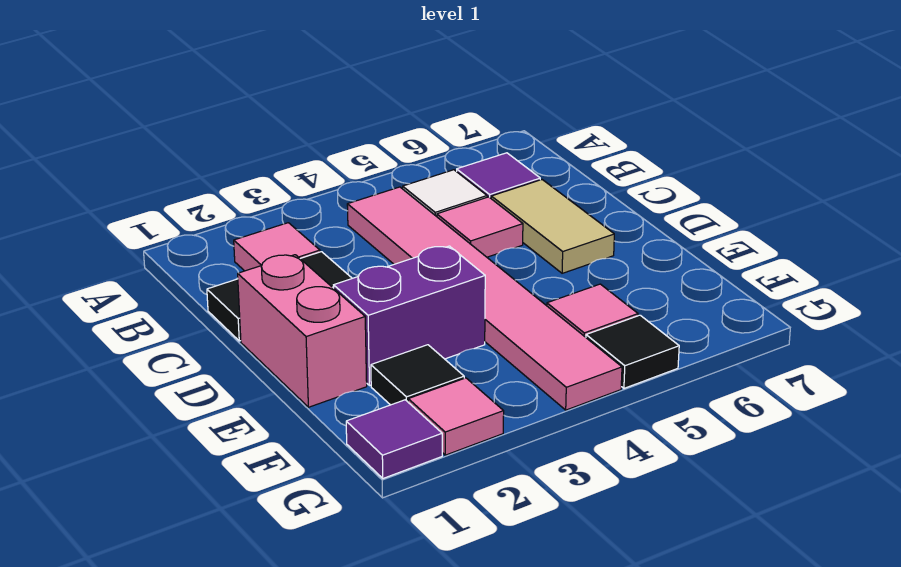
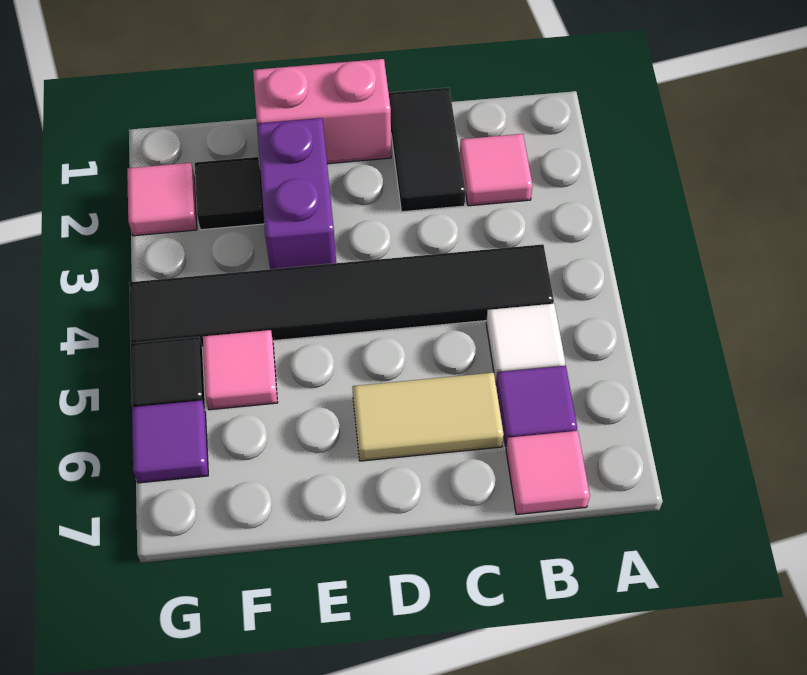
pink 1x6 tile [347,187,622,410] -> black 1x6 tile [129,244,554,347]
pink 1x1 tile [437,197,523,257] -> pink 1x1 tile moved to [506,431,590,514]
purple 1x1 tile [346,400,442,478] -> purple 1x1 tile moved to [132,400,208,483]

